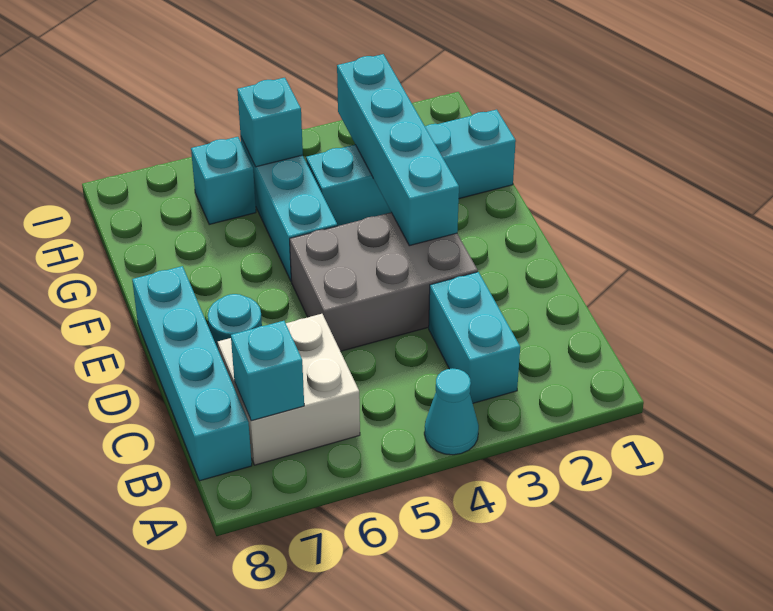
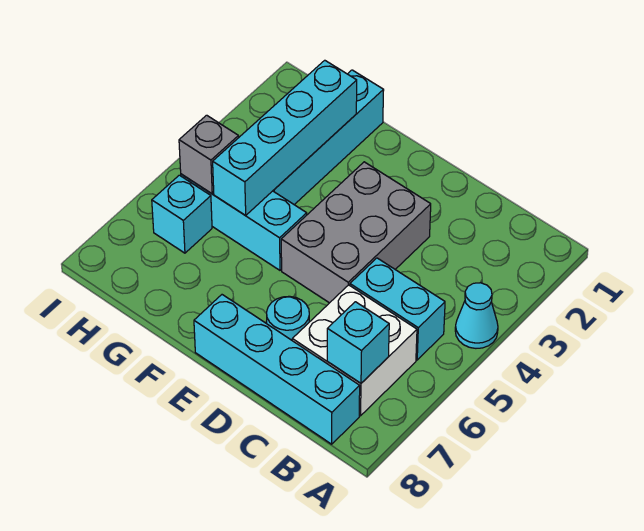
cyan 1x2 brick [429,272,520,403] -> cyan 1x2 brick moved to [350,258,445,360]
cyan 1x4 brick [337,54,459,246] -> cyan 1x4 brick turned to [213,60,357,216]
cyan 1x1 brick [237,78,303,167] -> grey 1x1 brick [179,115,239,194]

